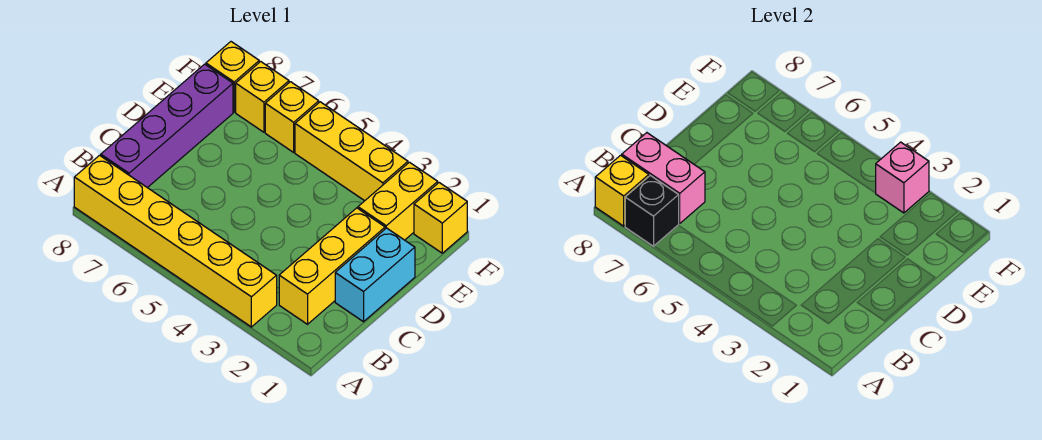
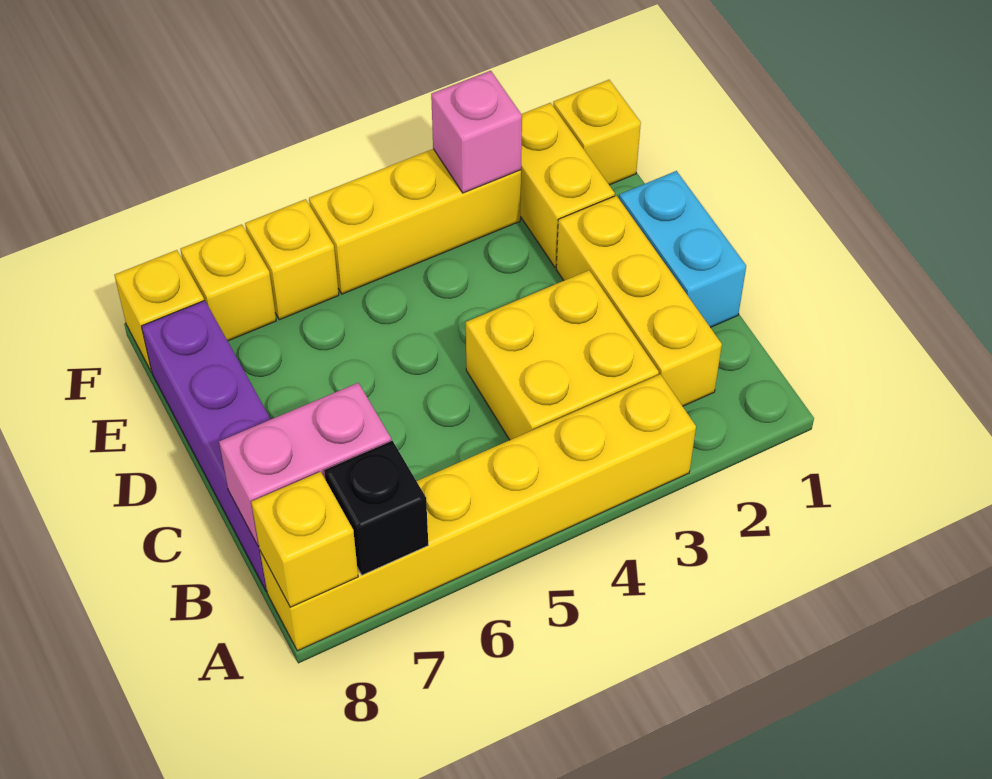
none -> yellow 2x2 brick [466,270,659,440]

